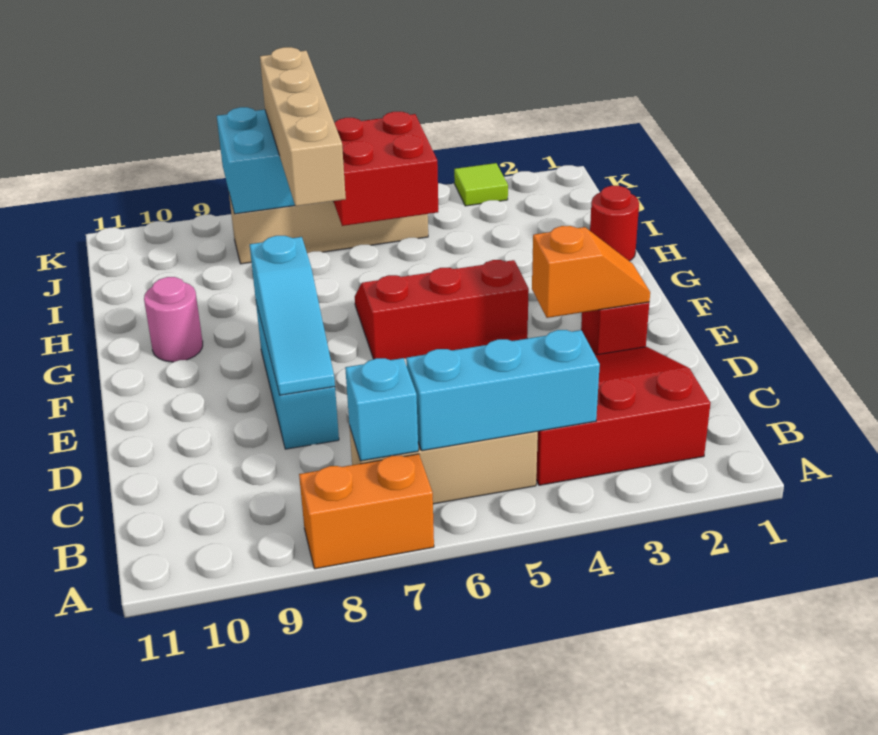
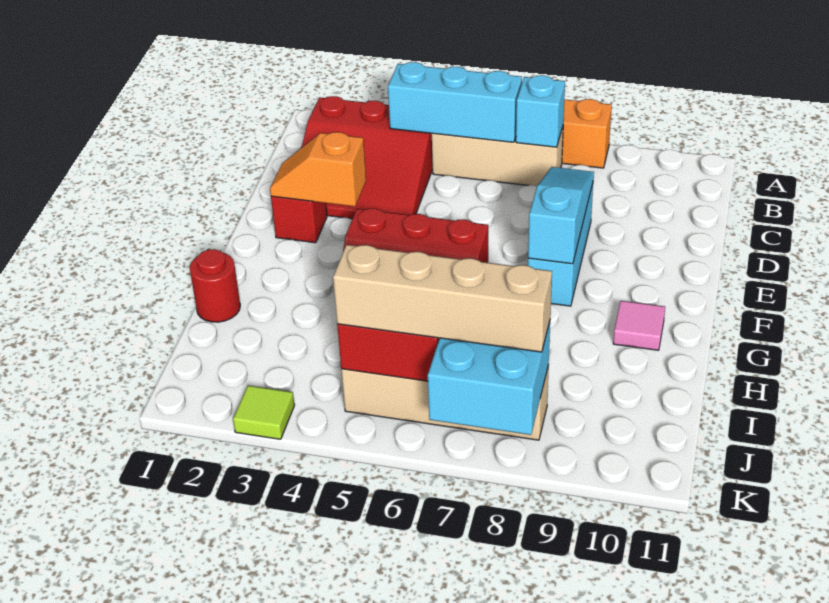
pink 1x1 round brick [144,277,203,362] -> pink 1x1 tile [613,301,665,350]
tan 1x4 brick [260,47,346,206] -> tan 1x4 brick turned to [333,245,552,352]

